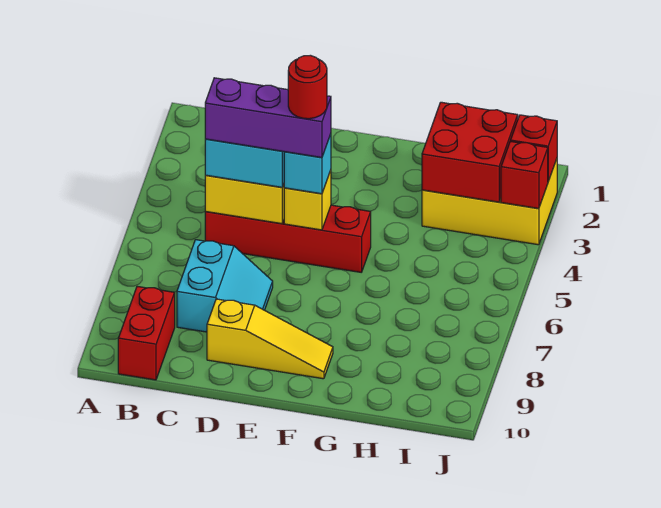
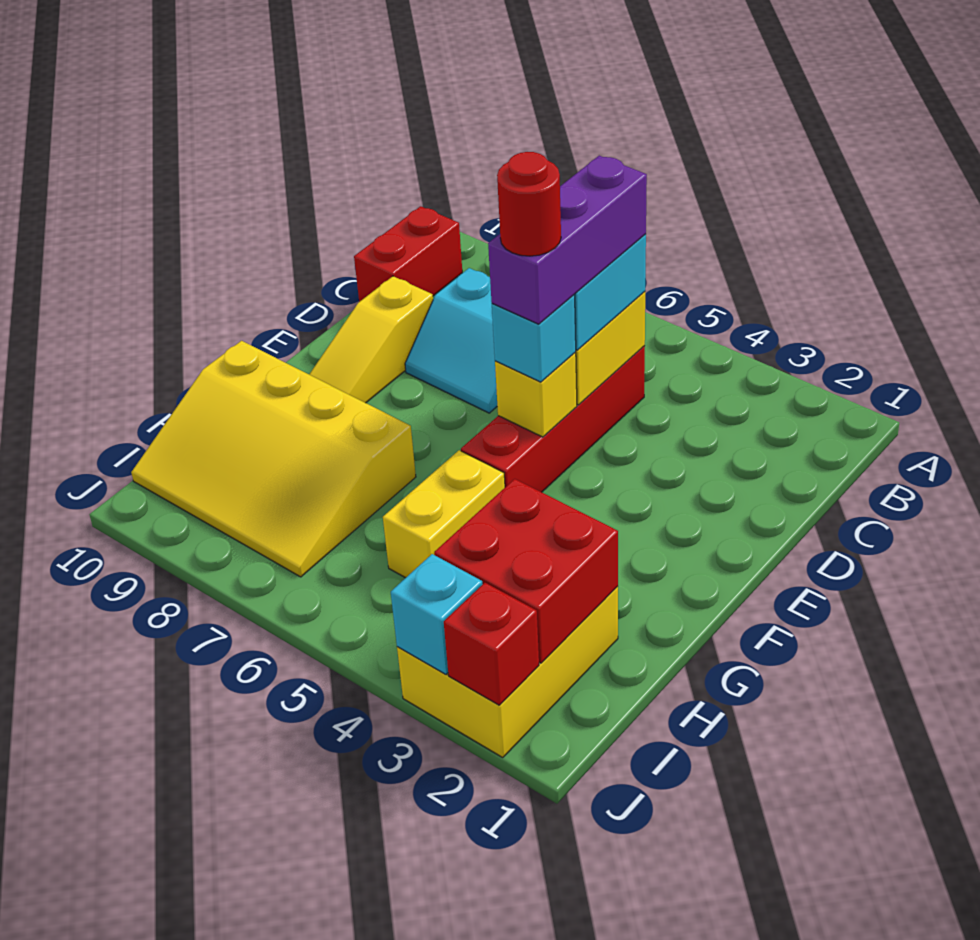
red 1x2 brick [118,286,175,380] -> red 1x2 brick turned to [354,206,462,302]
none -> yellow 1x2 brick [383,450,505,578]
none -> yellow 3x4 slope [131,341,416,577]
red 1x1 brick [501,141,548,208] -> cyan 1x1 brick [391,554,483,674]

